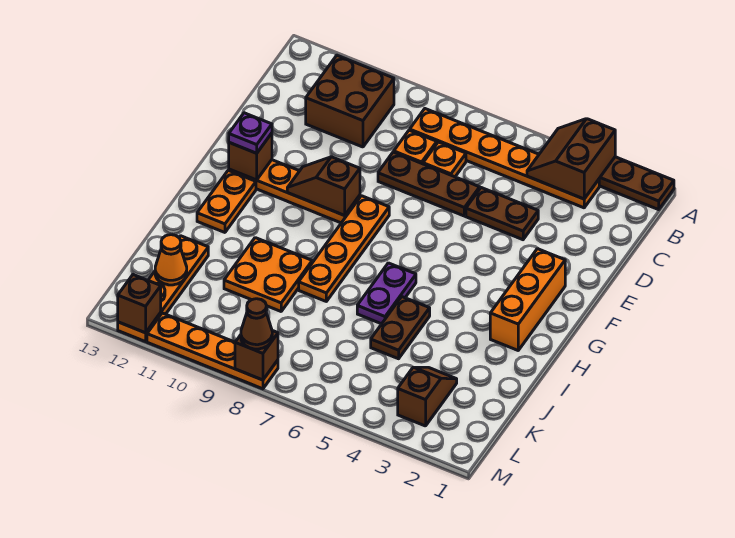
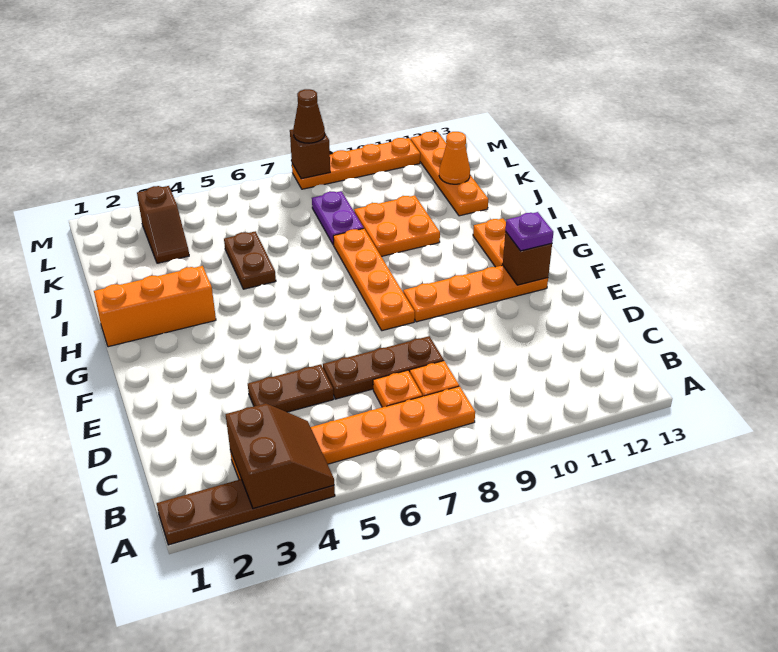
brown 2x2 brick [306,55,394,147] -> none
orange 1x3 brick [490,249,565,350] -> orange 1x3 brick turned to [94,266,216,347]
brown 1x2 slope [287,157,360,215] -> none
purple 1x2 plate [357,263,416,324] -> purple 1x2 plate moved to [312,191,364,245]
brown 1x1 brick [118,275,161,333] -> none

